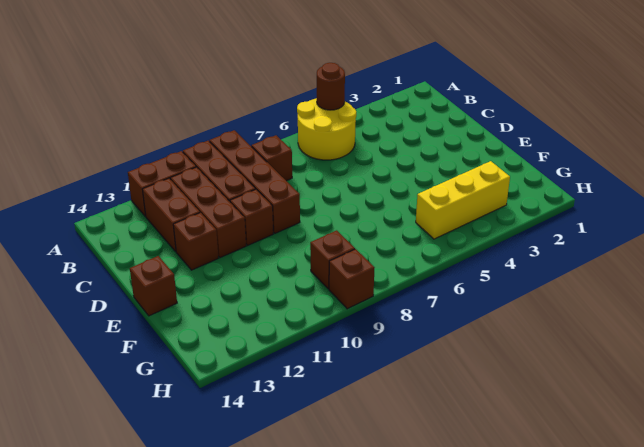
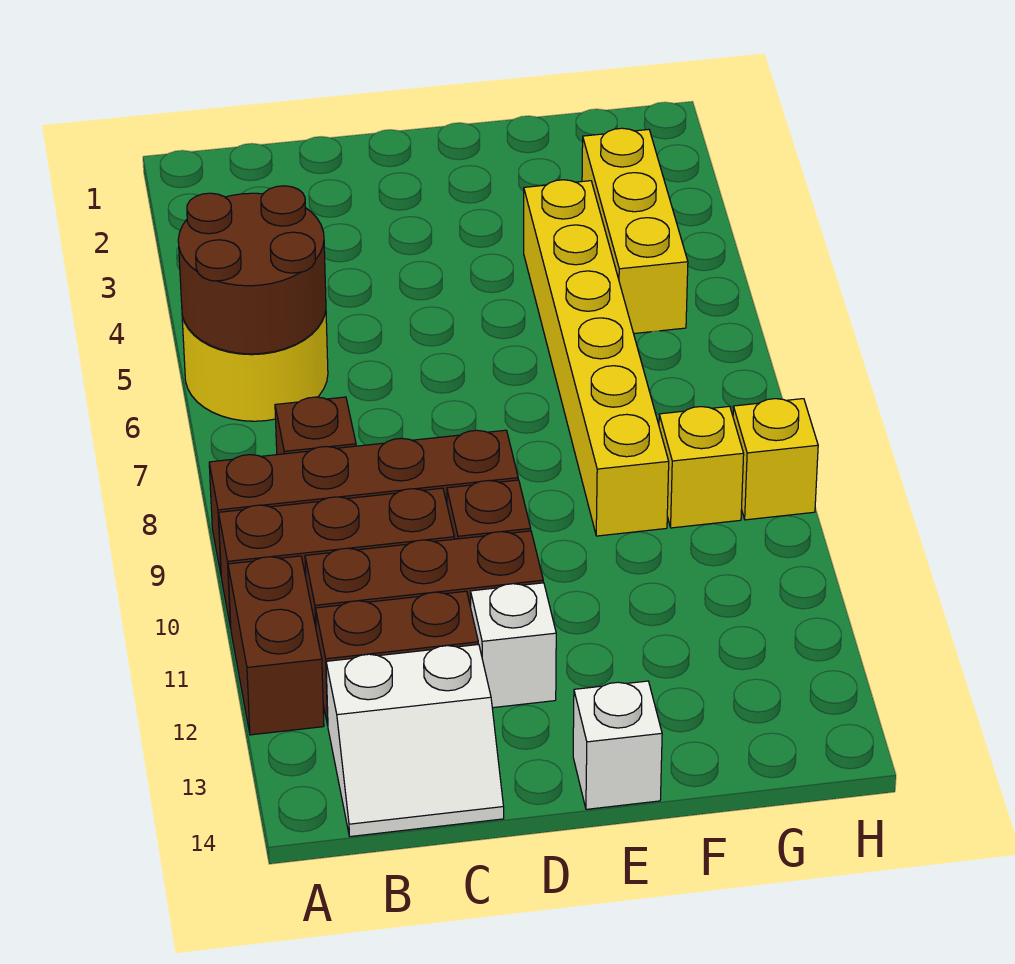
brown 1x1 round brick [317,63,345,110] -> brown 2x2 round brick [178,186,326,354]
none -> white 2x2 slope [326,644,504,837]
brown 1x1 brick [173,213,218,270] -> white 1x1 brick [471,583,556,708]
brown 1x1 brick [130,256,177,316] -> white 1x1 brick [573,681,662,809]
none -> yellow 1x6 brick [524,180,669,536]
brown 1x1 brick [310,230,355,289] -> yellow 1x1 brick [659,406,744,528]
brown 1x1 brick [329,249,375,309] -> yellow 1x1 brick [733,399,818,520]

